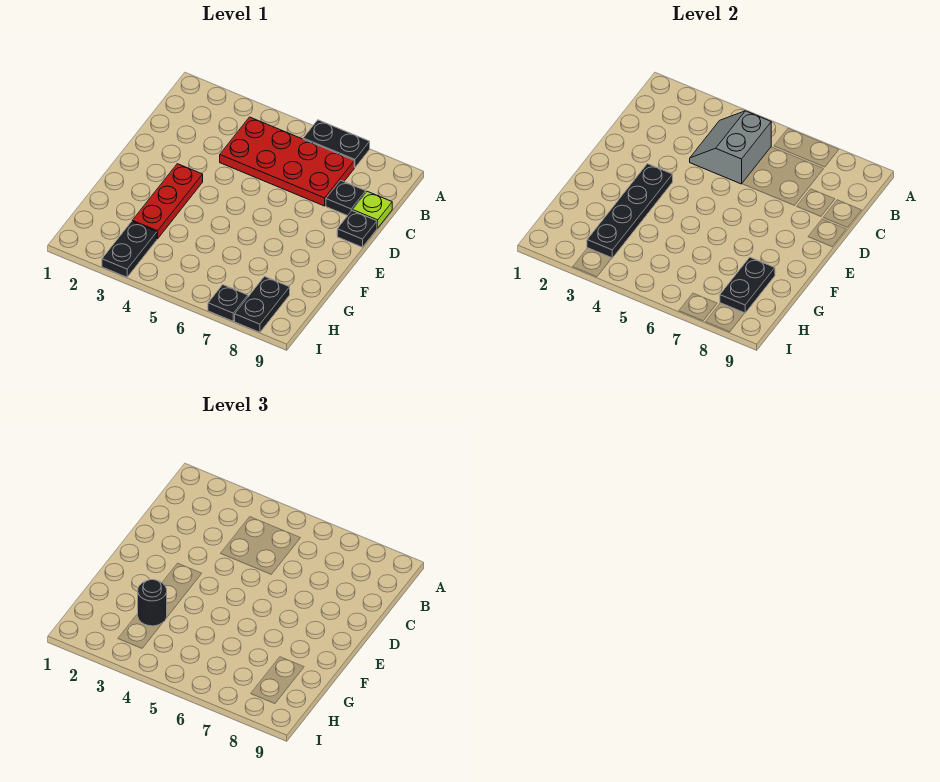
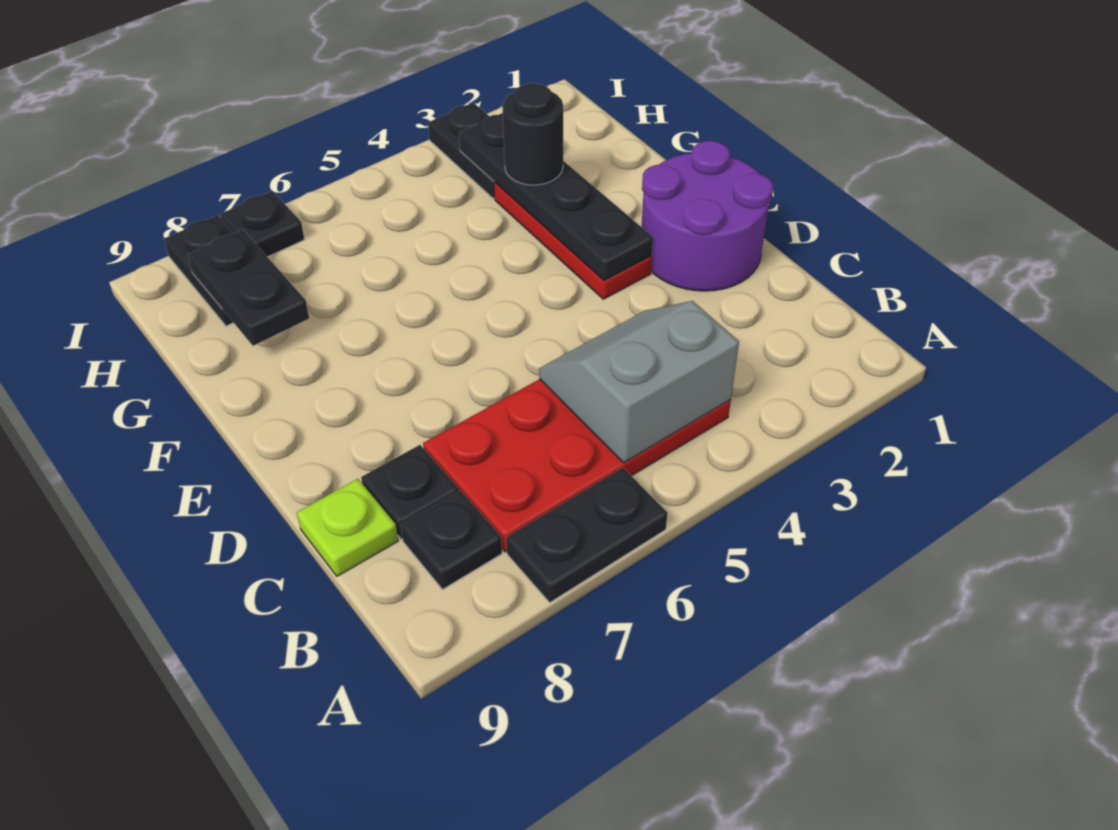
grey 2x2 slope [690,111,771,184] -> grey 2x2 slope turned to [539,301,739,463]
none -> purple 2x2 round brick [642,141,773,291]
black 1x1 plate [337,211,377,247] -> black 1x1 plate moved to [401,491,502,589]

